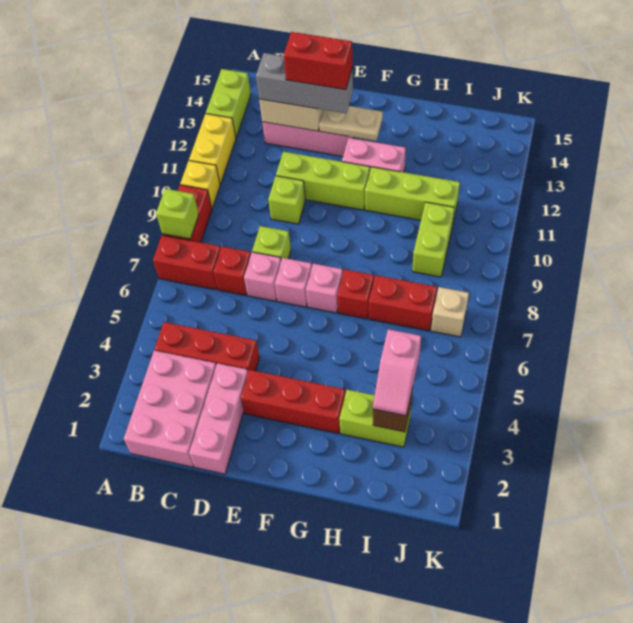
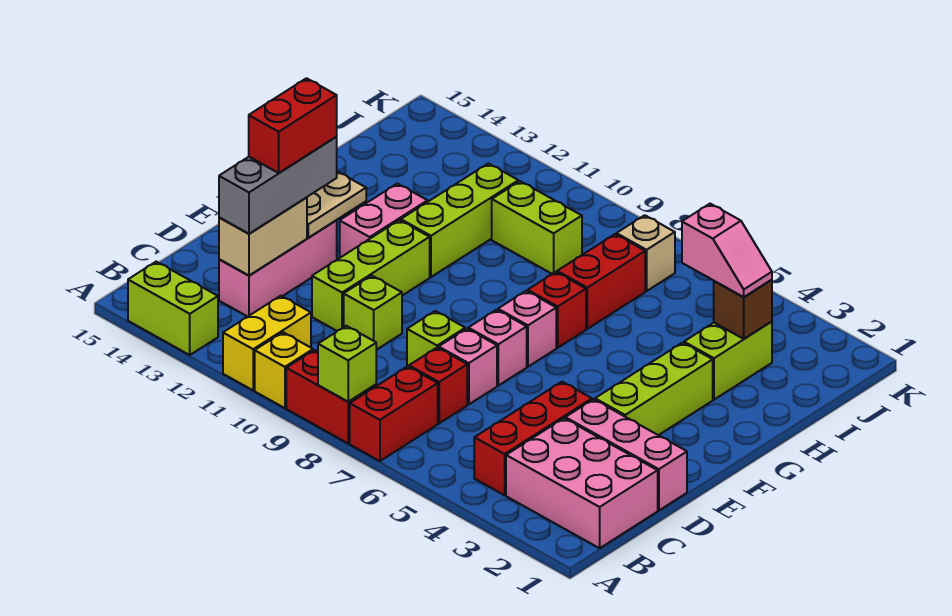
yellow 1x2 brick [189,114,236,184] -> yellow 1x2 brick turned to [223,296,311,390]
red 1x3 brick [241,370,345,434] -> lime 1x3 brick [595,343,713,435]

